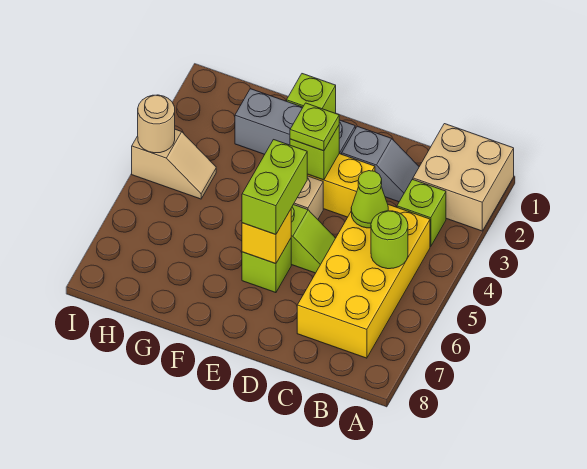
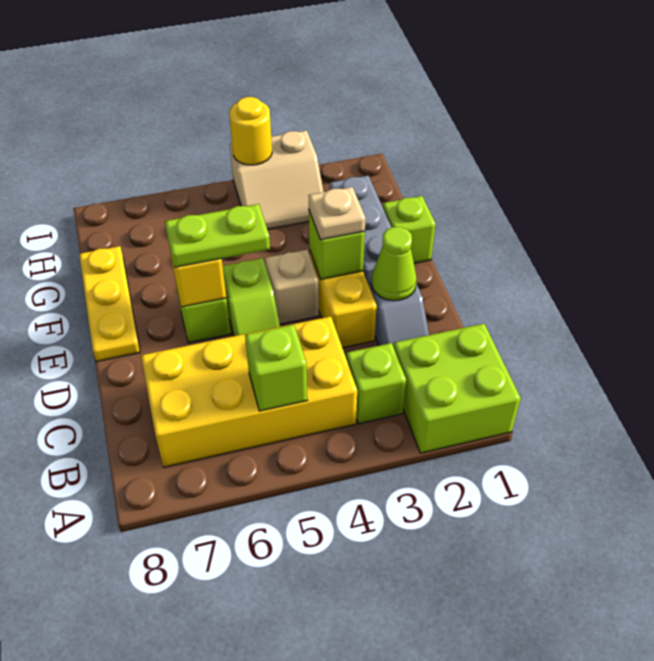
tan 2x2 brick [413,124,514,231] -> lime 2x2 brick [394,324,521,453]
lime 1x1 round brick [371,211,408,269] -> lime 1x1 brick [245,325,308,411]
lime 1x1 cone [351,171,388,228] -> lime 1x1 cone moved to [371,227,417,301]
lime 1x1 plate [290,103,339,151] -> tan 1x1 plate [308,187,366,240]
lime 1x2 brick [242,140,307,235] -> lime 1x2 plate [165,204,270,267]
none -> yellow 1x3 plate [79,246,140,362]
tan 1x2 slope [132,129,216,199] -> tan 2x2 slope [230,131,324,229]
tan 1x1 round brick [138,95,175,153] -> yellow 1x1 round brick [229,97,272,165]

